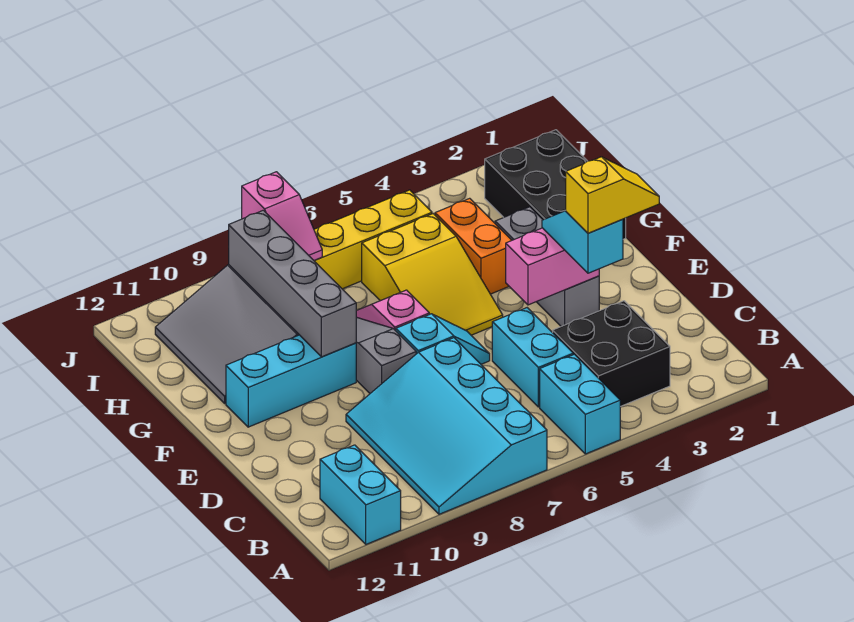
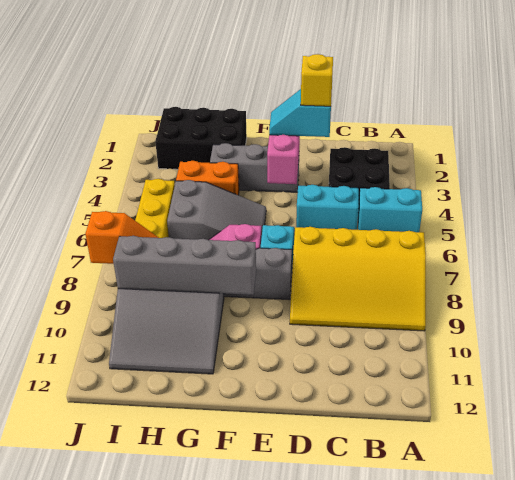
cyan 3x4 slope [346,338,547,514] -> yellow 3x4 slope [290,227,426,331]
cyan 1x2 brick [320,445,401,544] -> none
yellow 2x3 slope [362,214,503,335] -> grey 2x3 slope [167,180,266,240]
cyan 1x3 brick [226,335,356,427] -> none
pink 1x2 slope [242,172,322,261] -> orange 1x2 slope [85,211,159,264]

